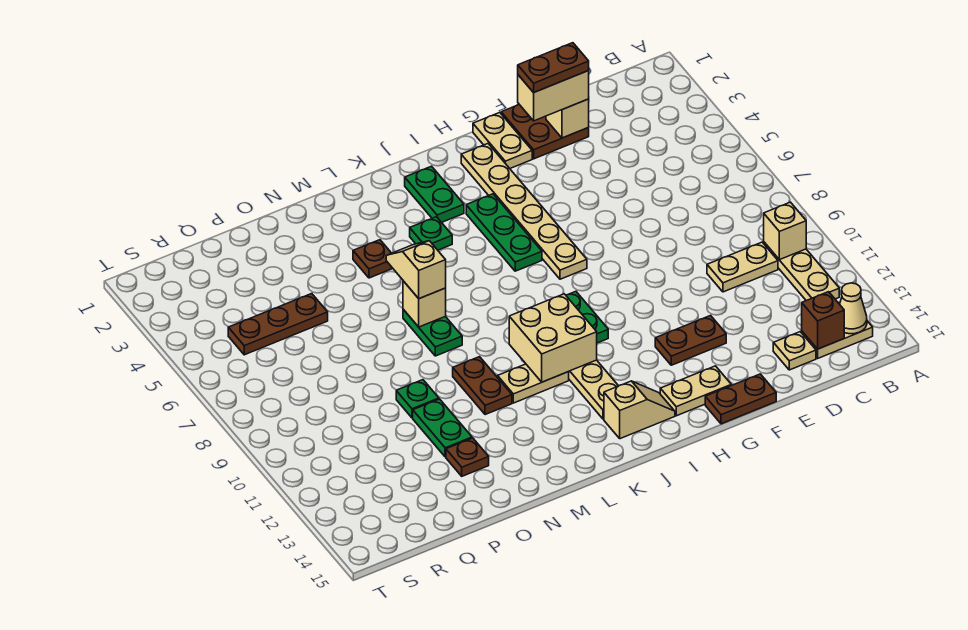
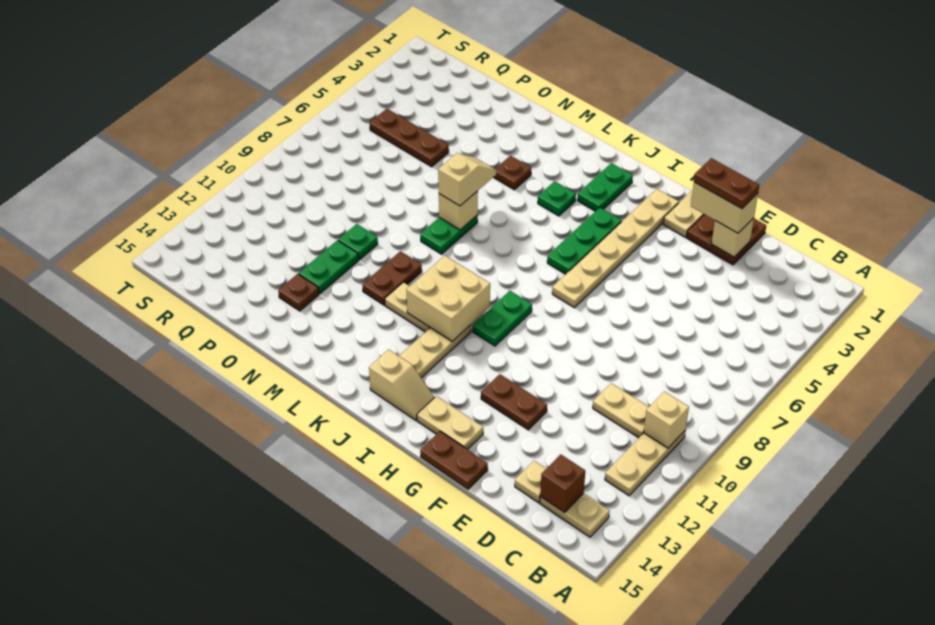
tan 1x1 cone [840,283,867,334] -> none

